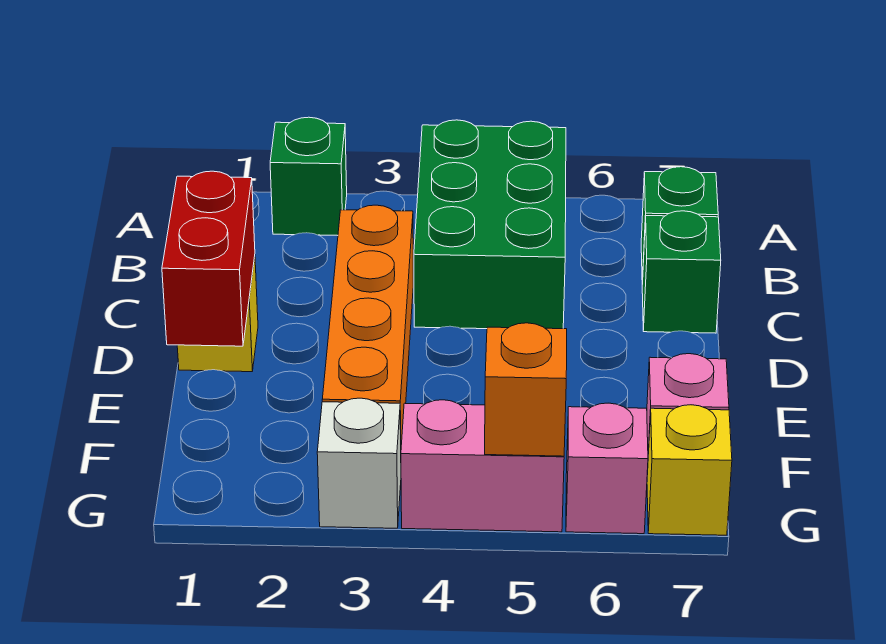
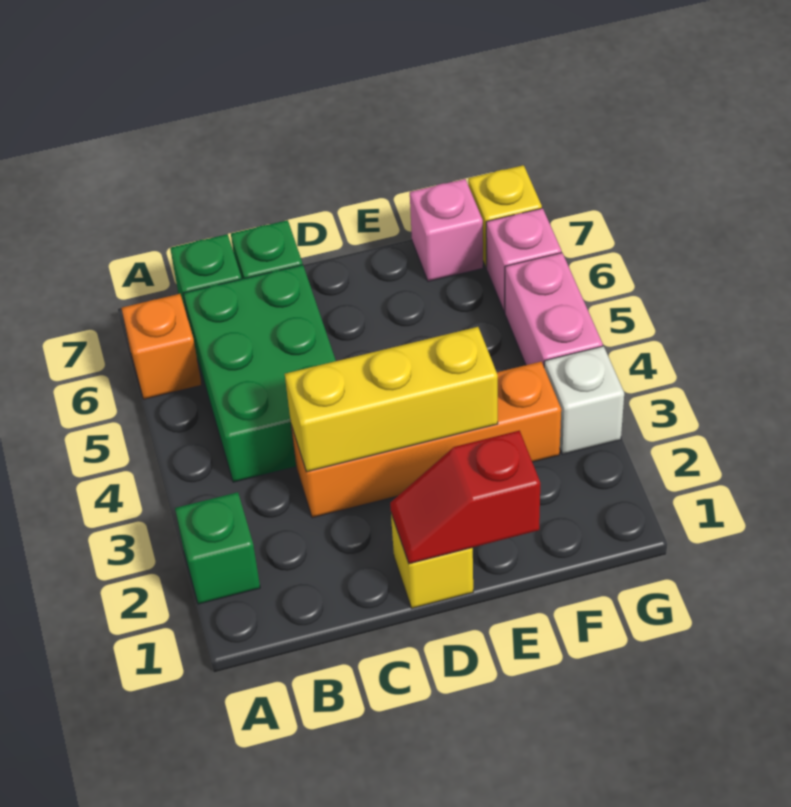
green 2x3 brick [414,120,566,329] -> green 2x3 brick turned to [183,265,336,482]
none -> yellow 1x3 brick [285,327,498,472]
red 1x2 brick [162,171,255,346] -> red 1x2 slope [390,431,540,564]
orange 1x1 brick [485,323,567,456] -> orange 1x1 brick moved to [121,294,202,399]

